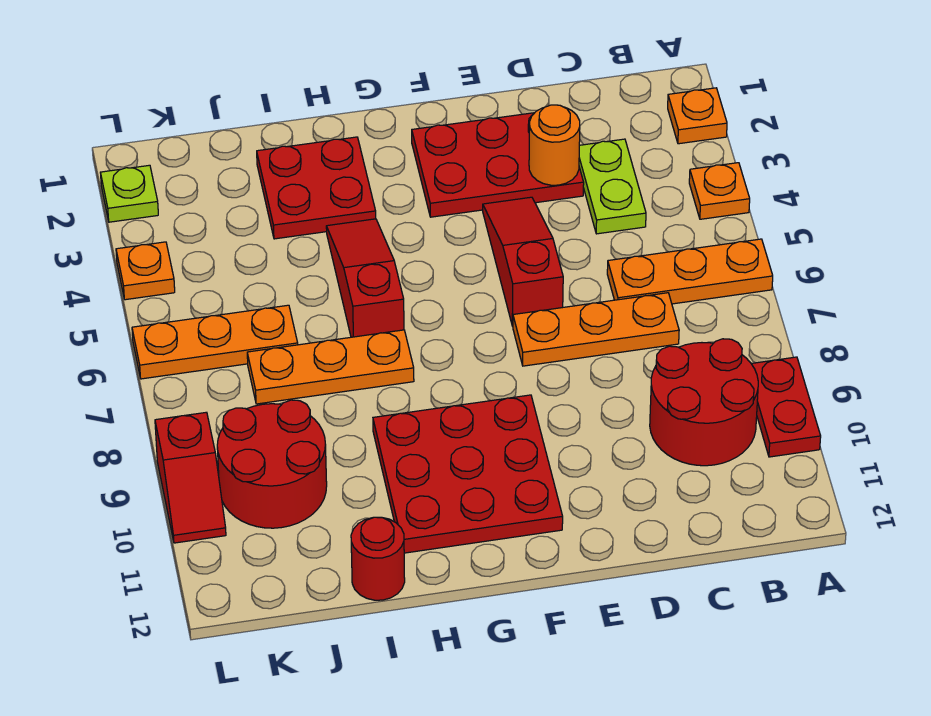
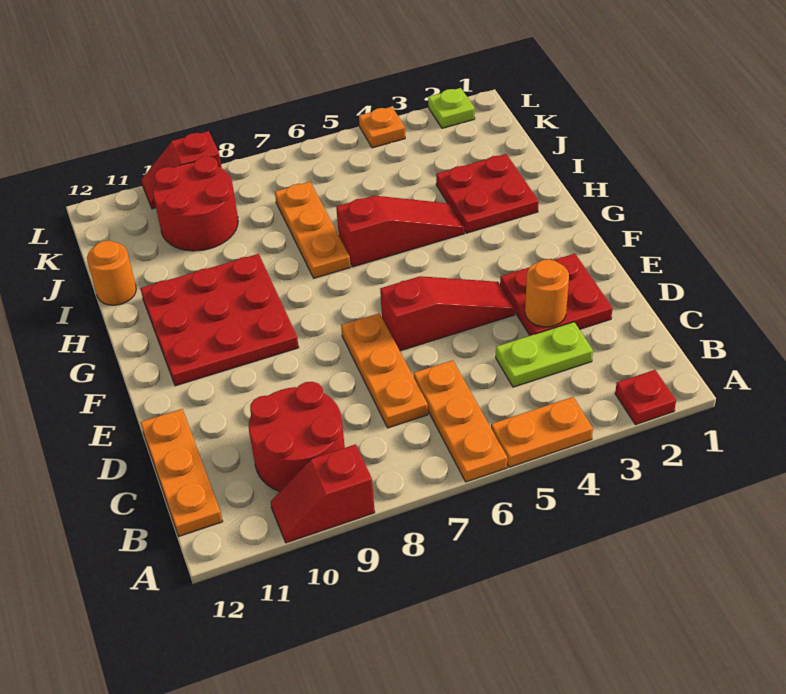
orange 1x1 plate [668,88,727,144] -> red 1x1 plate [615,370,676,425]
orange 1x1 plate [689,163,750,219] -> orange 1x2 plate [491,397,593,467]
red 1x2 plate [751,357,821,457] -> red 1x2 slope [271,444,375,543]
red 2x3 plate [412,113,584,217] -> red 2x2 plate [500,254,613,336]
red 1x1 round brick [351,517,405,600] -> orange 1x1 round brick [87,241,136,305]
orange 1x3 plate [132,305,298,379] -> orange 1x3 plate moved to [141,409,223,536]

